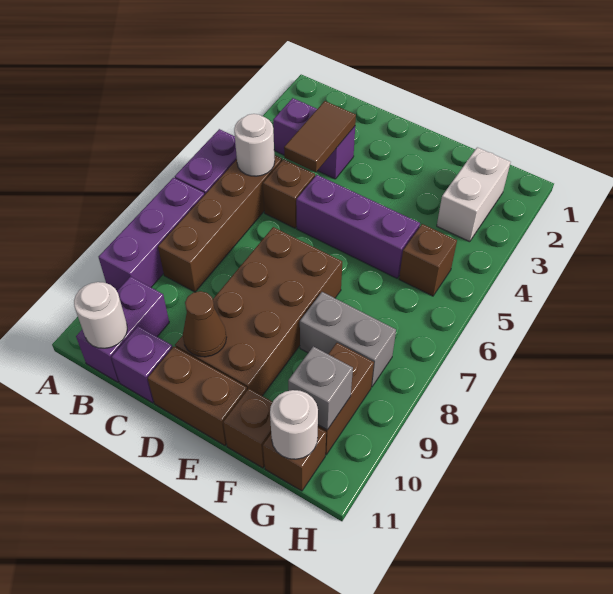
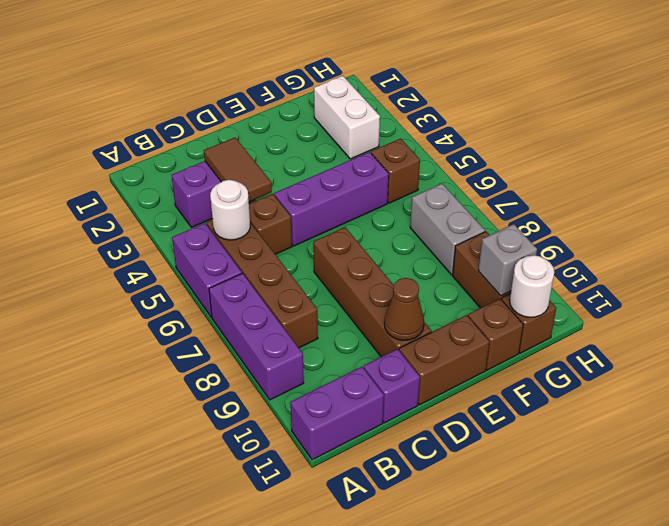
purple 1x2 brick [76,276,169,382] -> purple 1x2 brick turned to [290,367,384,460]
white 1x1 round brick [74,282,127,348] -> none
brown 2x4 brick [175,227,342,396] -> brown 1x4 brick [313,227,431,357]
grey 1x2 brick [300,292,396,387] -> grey 1x2 brick turned to [410,184,485,275]

